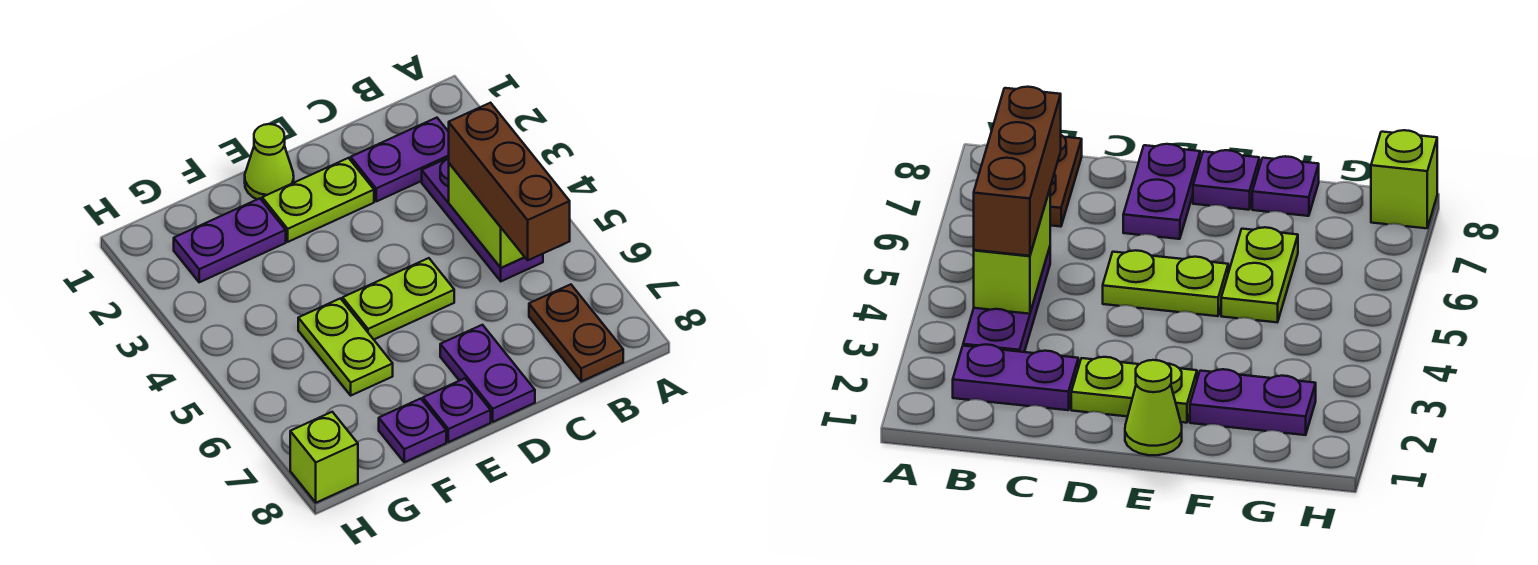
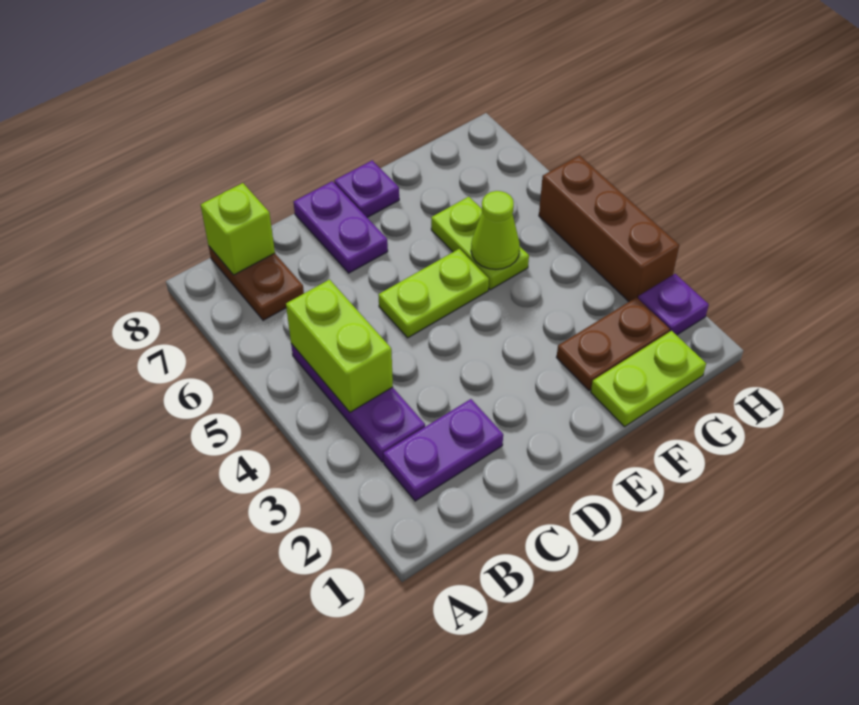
brown 1x3 brick [449,103,570,260] -> brown 1x3 brick moved to [539,155,679,302]
lime 1x2 plate [262,158,374,242] -> lime 1x2 plate moved to [591,331,706,427]
lime 1x1 cone [245,124,294,200] -> lime 1x1 cone moved to [471,191,520,270]
purple 1x2 plate [174,198,286,282] -> brown 1x2 plate [557,297,670,391]
purple 1x1 plate [379,399,446,462] -> purple 1x1 plate moved to [638,274,709,335]
lime 1x1 brick [290,412,358,503] -> lime 1x1 brick moved to [201,183,275,275]

